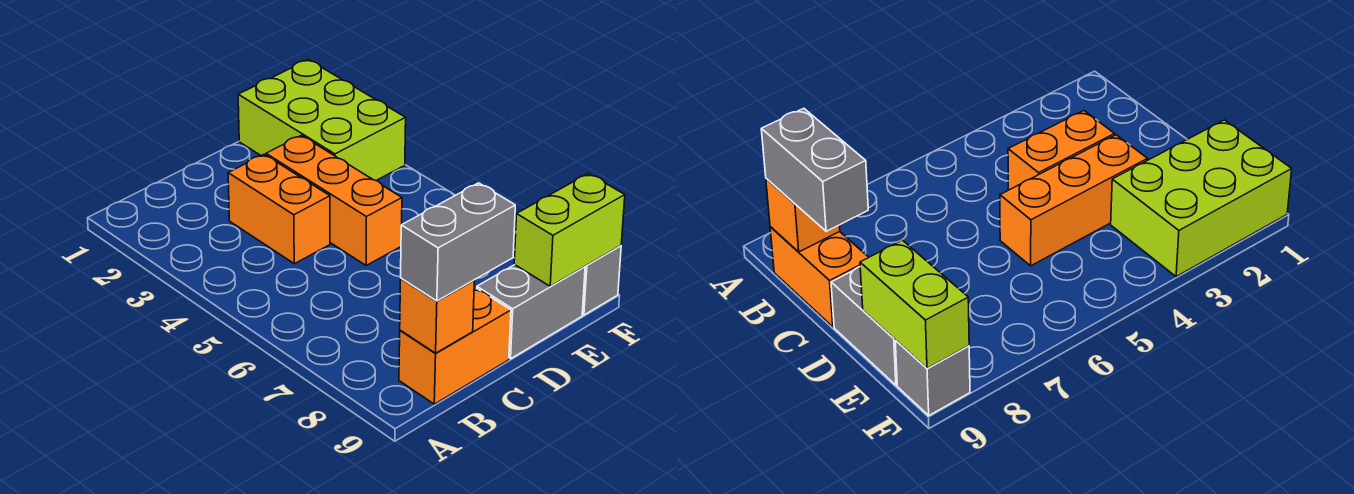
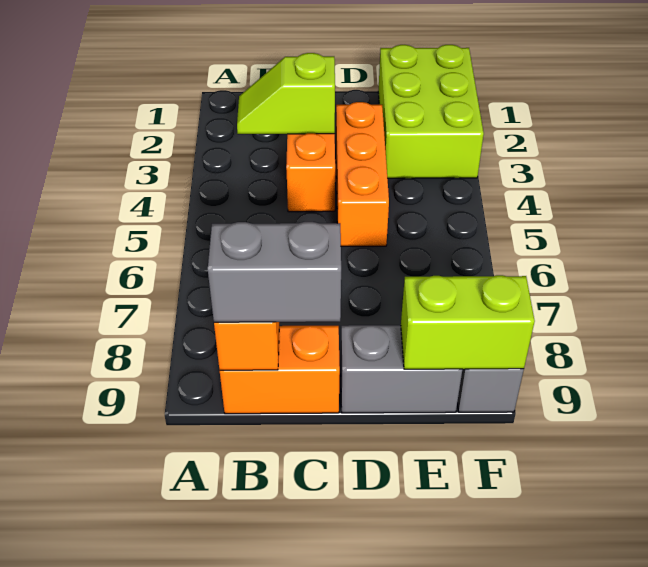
none -> lime 1x2 slope [237,53,335,134]

